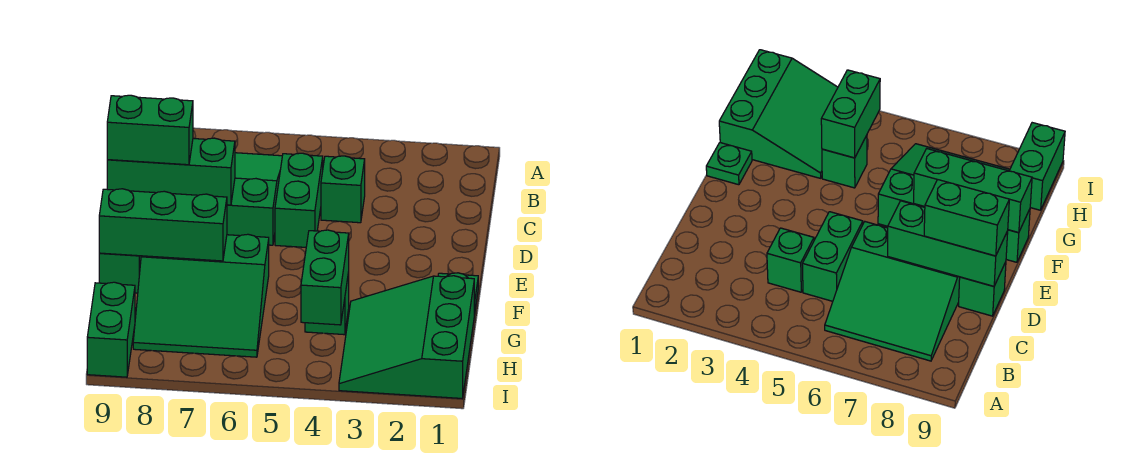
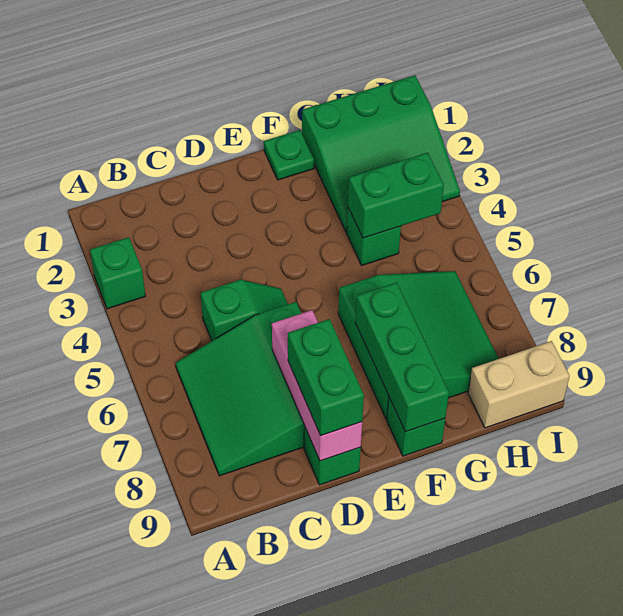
green 1x1 brick [321,156,365,223] -> green 1x1 brick moved to [90,237,145,309]
green 1x2 brick [275,153,323,247] -> green 1x2 slope [201,280,288,341]
green 1x3 brick [107,138,235,205] -> pink 1x3 brick [272,310,362,461]
green 1x2 brick [87,282,135,377] -> tan 1x2 brick [468,341,570,428]

